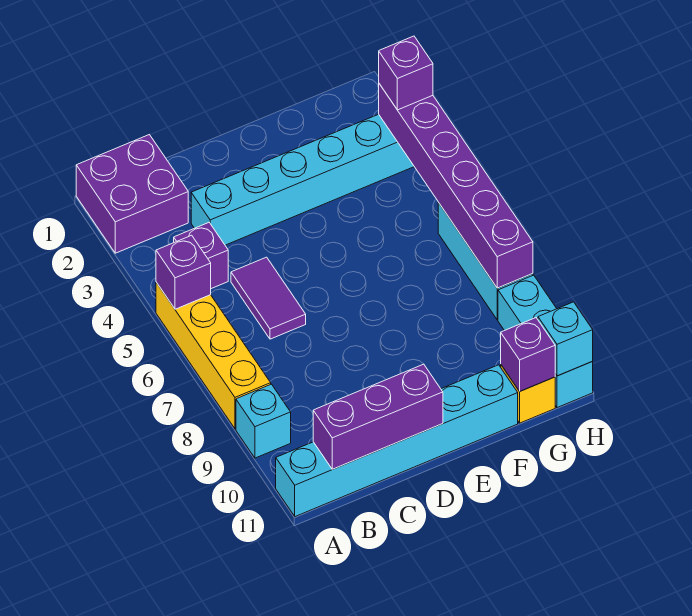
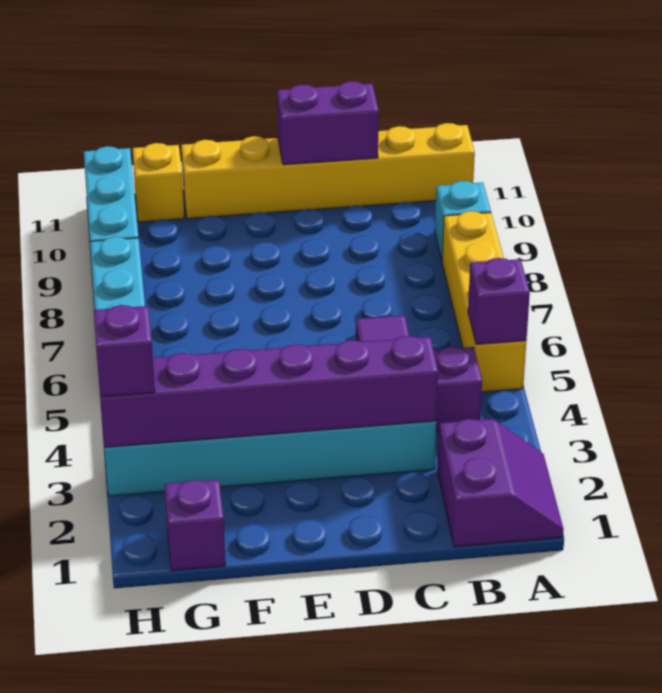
purple 2x2 brick [76,135,188,253] -> purple 2x2 slope [437,419,564,547]
cyan 1x6 brick [276,365,518,517] -> yellow 1x6 brick [181,123,475,219]
purple 1x3 brick [313,364,443,469] -> purple 1x2 brick [277,81,379,165]
purple 1x1 brick [501,318,555,391] -> purple 1x1 brick moved to [165,480,225,571]
purple 1x6 brick [379,84,533,288] -> purple 1x6 brick turned to [100,336,438,447]
cyan 1x1 brick [538,302,593,376] -> none

